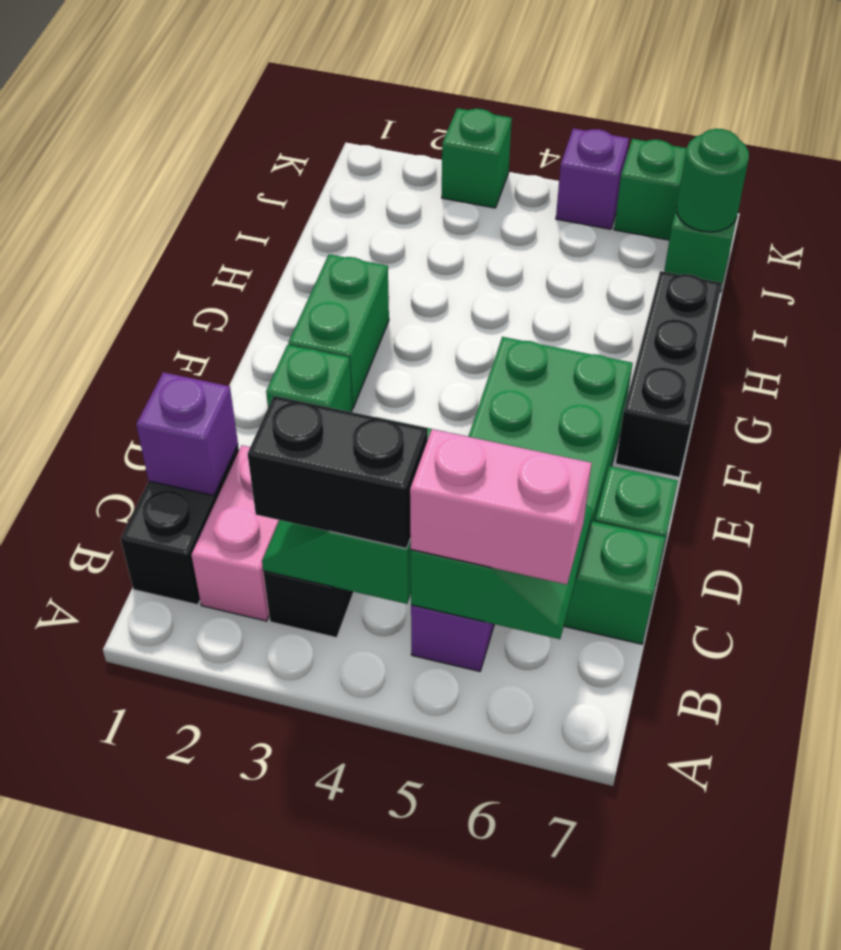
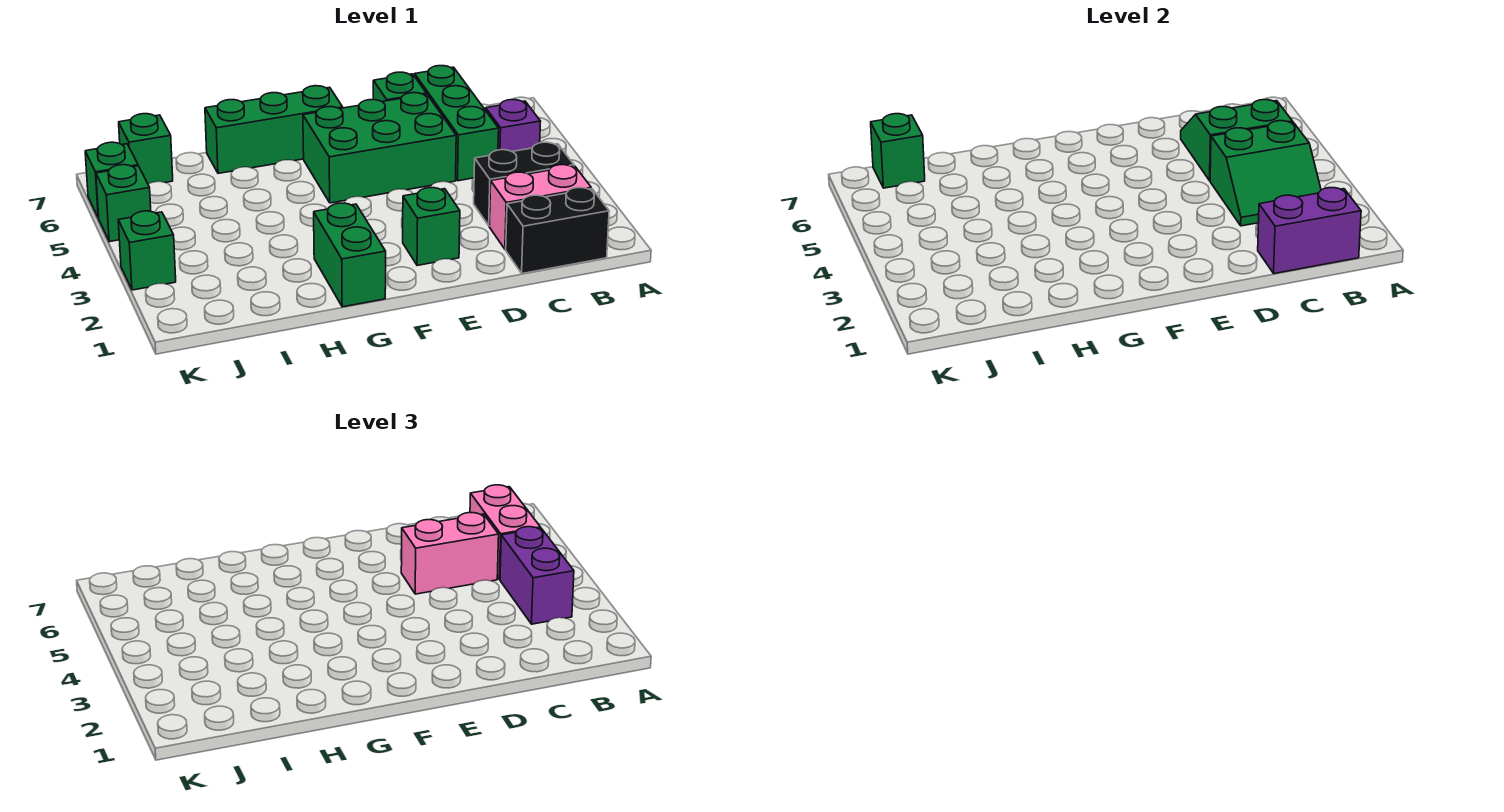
black 1x2 brick [248,396,428,549] -> purple 1x2 brick [500,527,574,624]
purple 1x1 brick [136,372,238,496] -> purple 1x2 brick [1258,188,1361,274]
none -> pink 1x2 brick [401,513,499,594]
green 1x2 brick [288,254,389,409] -> green 1x2 brick turned to [314,203,386,307]
black 1x3 brick [616,271,722,477] -> green 1x3 brick [205,86,343,173]
green 1x1 round brick [677,129,749,232] -> green 1x1 brick [871,114,925,188]
purple 1x1 brick [556,128,629,229] -> green 1x1 brick [96,165,151,242]

